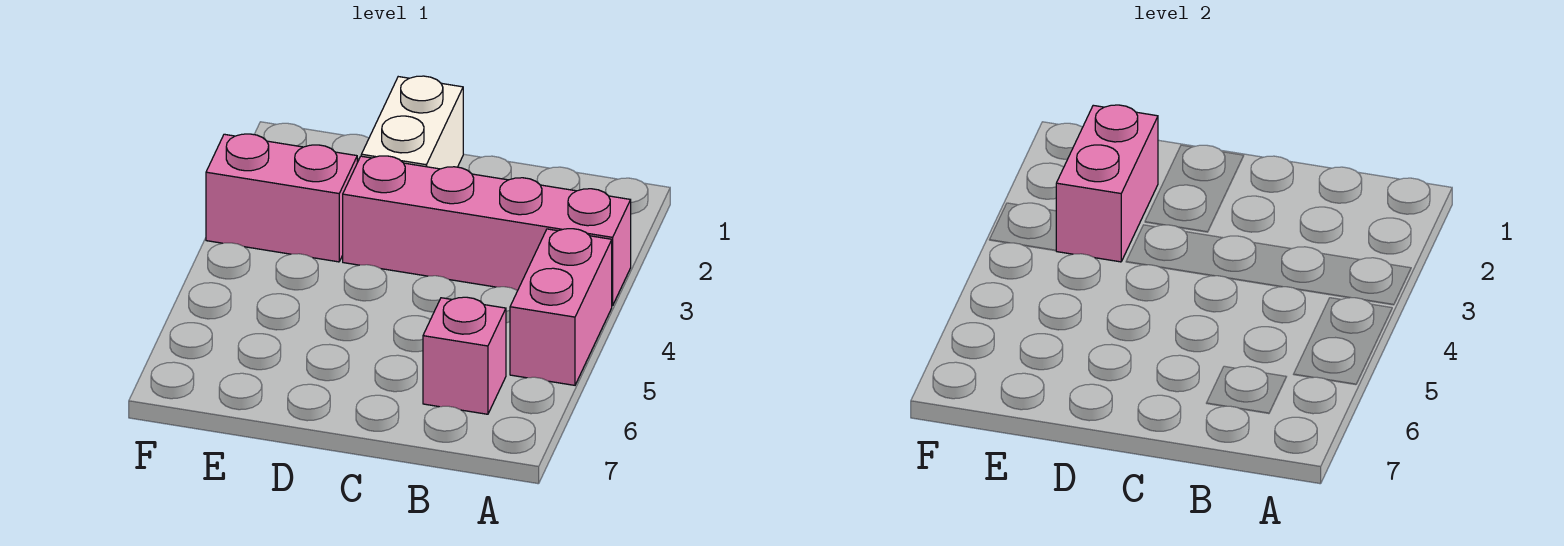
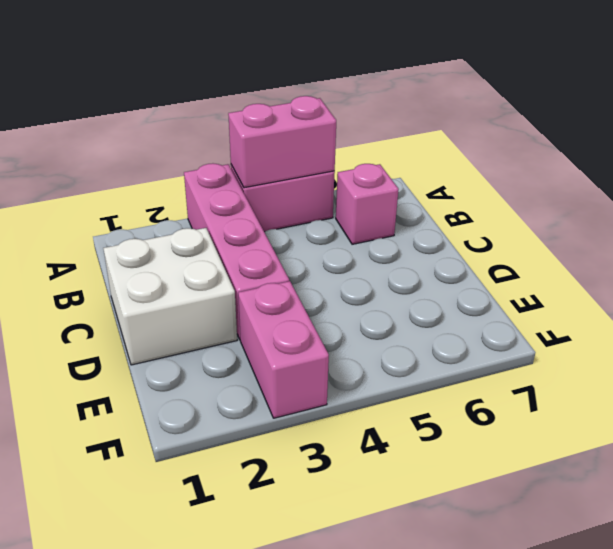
white 1x2 brick [361,76,463,169] -> white 2x2 brick [103,228,237,365]
pink 1x2 brick [1056,105,1158,262] -> pink 1x2 brick moved to [228,96,336,188]

